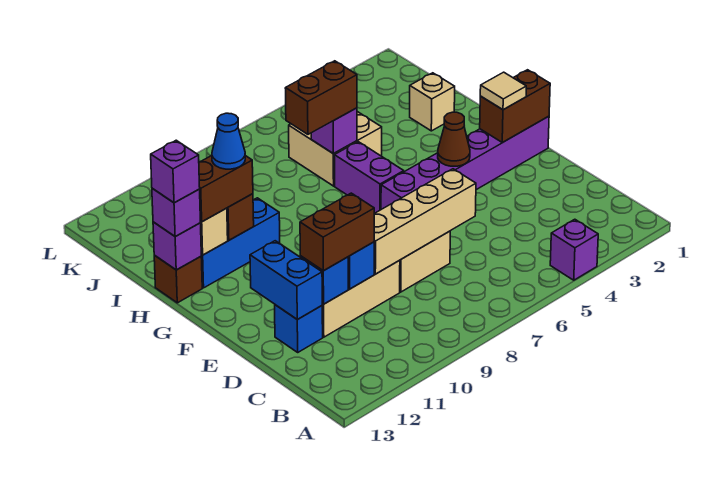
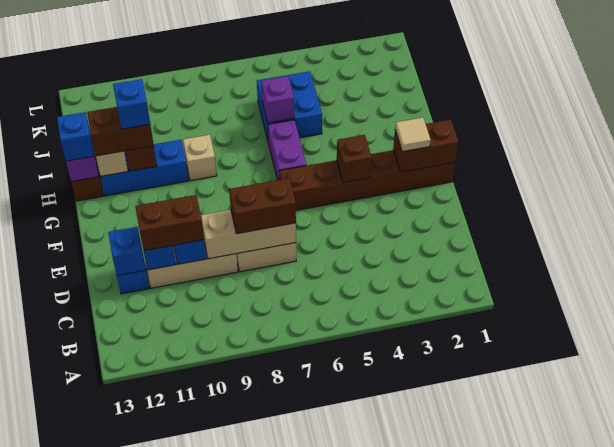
purple 1x1 brick [550,219,598,280] -> none
tan 1x4 brick [374,169,476,274] -> tan 1x3 brick [201,210,296,259]
blue 1x2 brick [250,241,322,320] -> blue 1x1 brick [108,227,146,276]
purple 1x6 brick [381,116,549,209] -> brown 1x6 brick [279,150,455,210]
brown 1x1 cone [438,112,470,166] -> brown 1x1 brick [337,135,372,182]
blue 1x1 cone [212,113,245,169] -> blue 1x1 brick [113,79,150,129]
purple 1x1 brick [152,188,200,236] -> blue 1x1 brick [57,112,94,161]
purple 1x1 brick [151,140,200,203] -> none
tan 1x1 brick [410,73,455,131] -> tan 1x1 brick moved to [183,135,217,181]
tan 2x2 brick [289,112,382,186] -> blue 2x2 brick [257,71,322,143]
brown 1x2 brick [285,61,357,134] -> brown 1x2 brick moved to [229,178,296,234]

